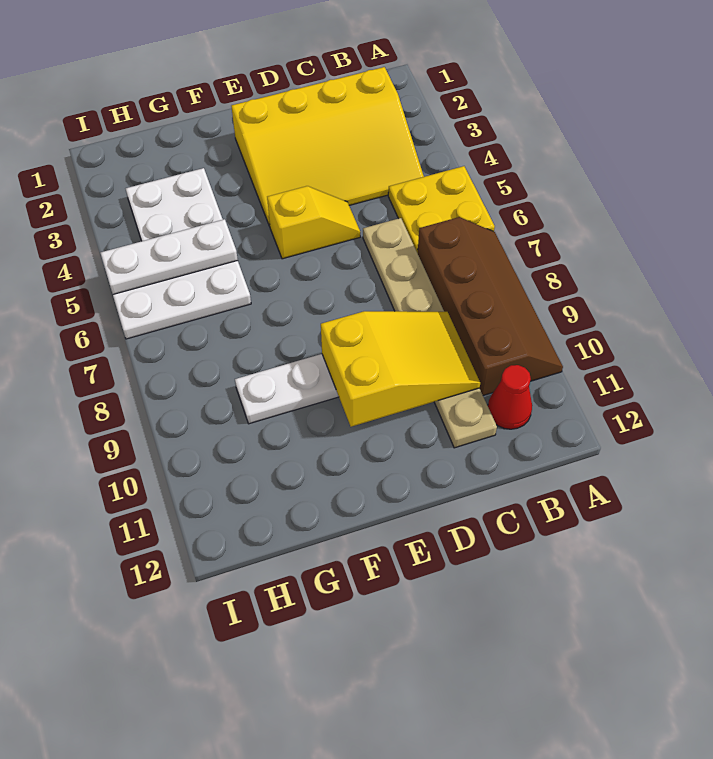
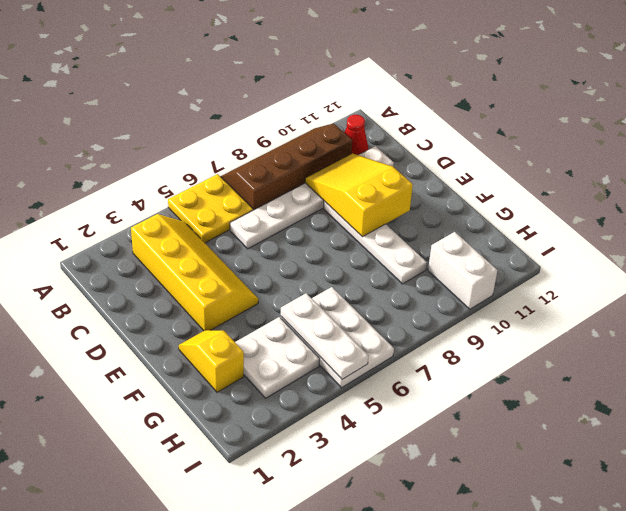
yellow 3x4 slope [231,67,424,226] -> yellow 2x4 slope [131,214,258,331]
tan 1x6 plate [363,218,497,448] -> white 1x6 plate [230,146,394,249]
yellow 1x2 slope [267,186,360,259] -> yellow 1x2 slope moved to [179,330,244,392]
none -> white 1x2 brick [428,232,498,309]

